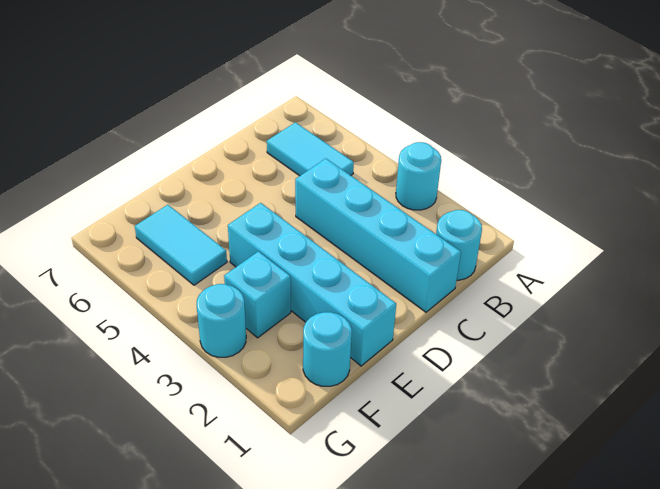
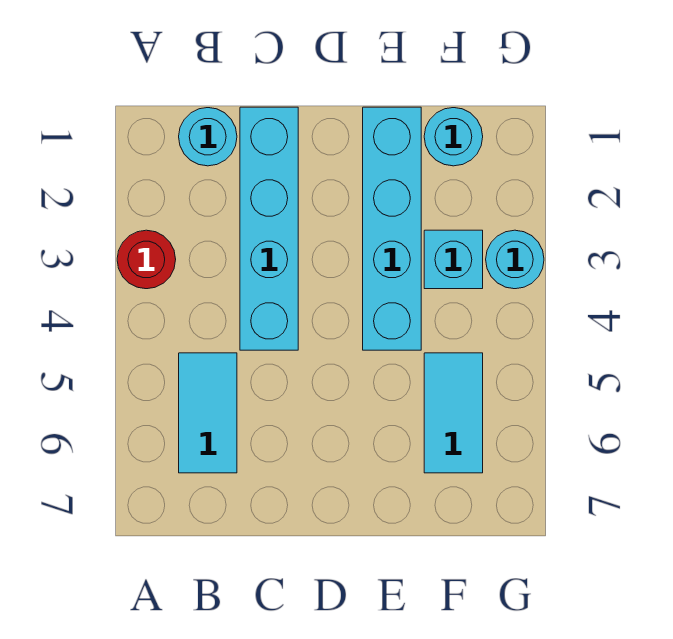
cyan 1x1 round brick [396,142,441,210] -> red 1x1 round brick [117,230,176,289]

